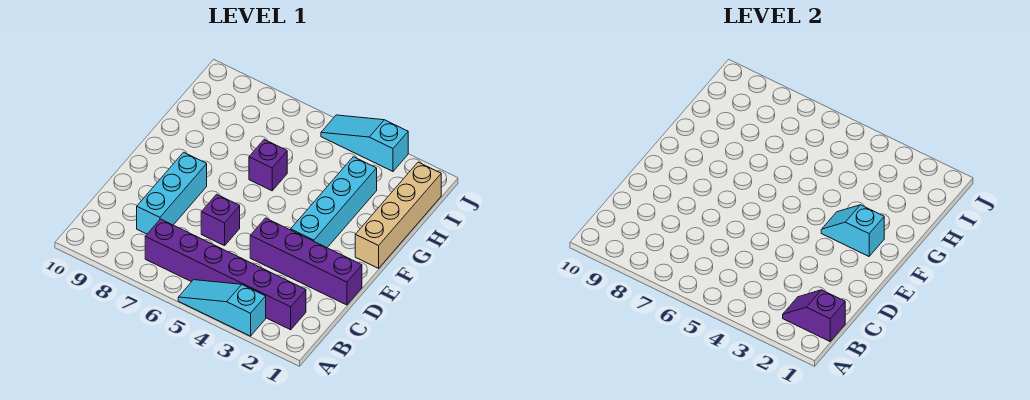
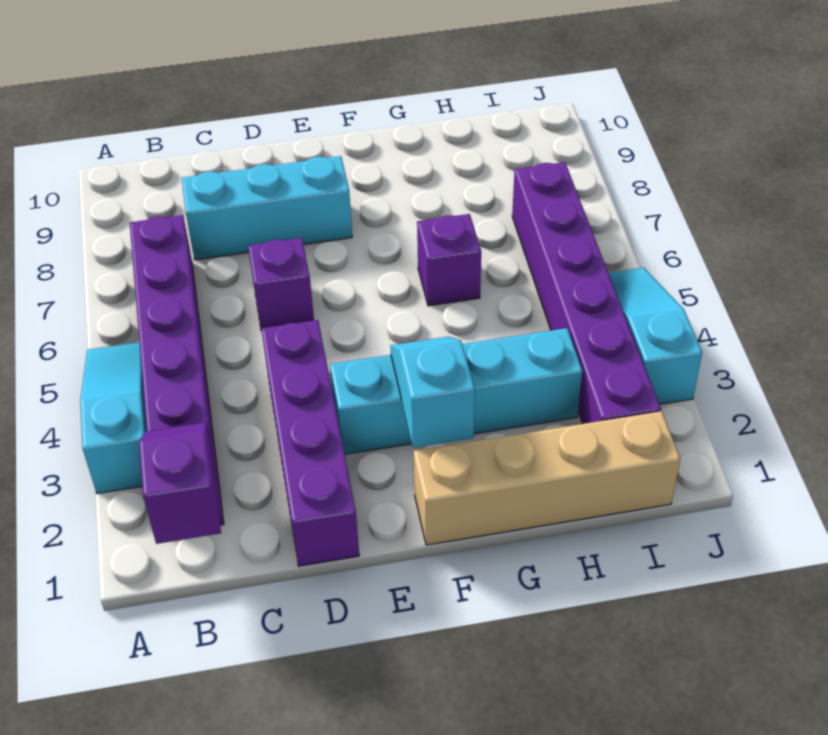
none -> purple 1x6 brick [512,162,661,424]

